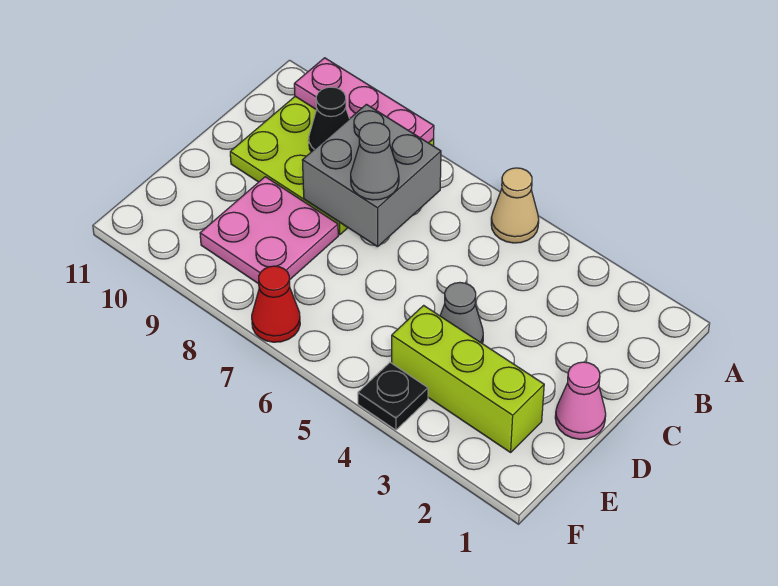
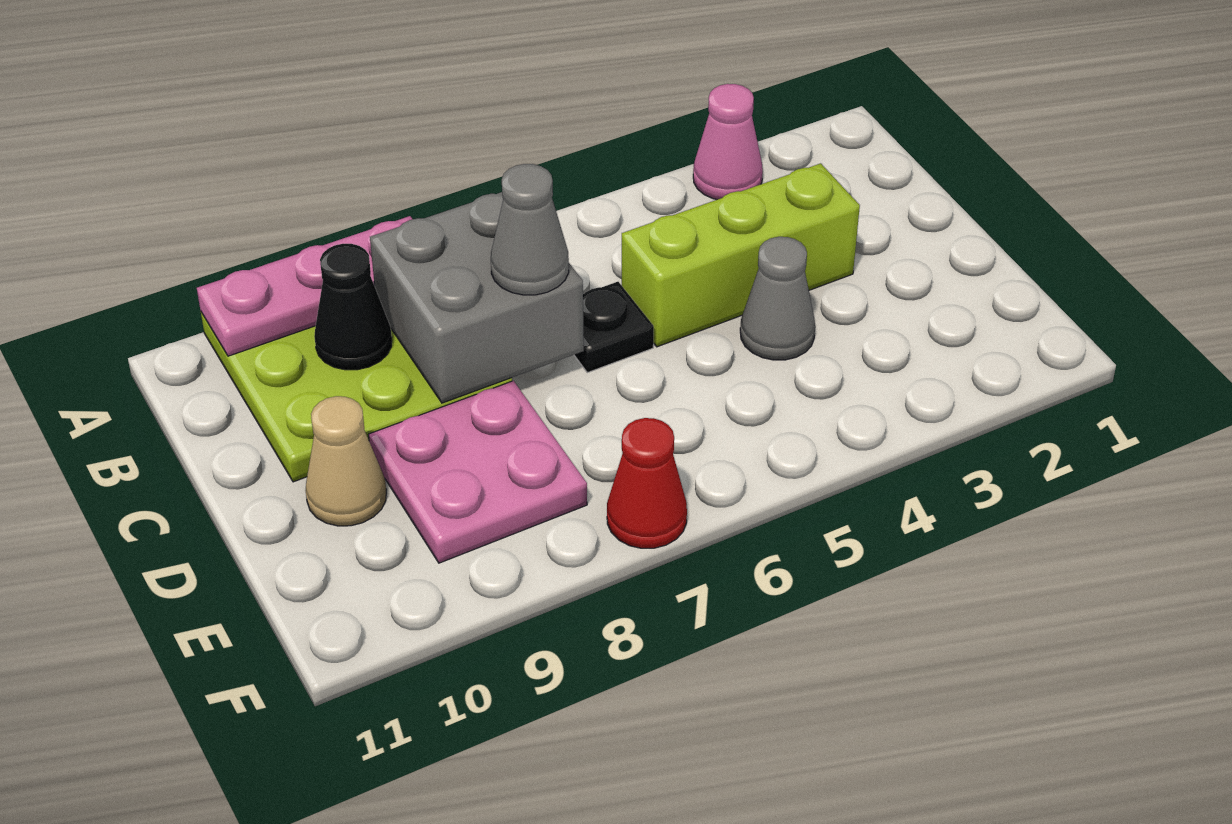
tan 1x1 cone [491,168,539,243] -> tan 1x1 cone moved to [305,396,386,526]
pink 1x1 cone [555,362,606,439] -> pink 1x1 cone moved to [693,84,763,200]
lime 1x3 brick [392,305,544,452] -> lime 1x3 brick moved to [622,163,860,347]
black 1x1 plate [358,363,428,430] -> black 1x1 plate moved to [574,282,654,373]

